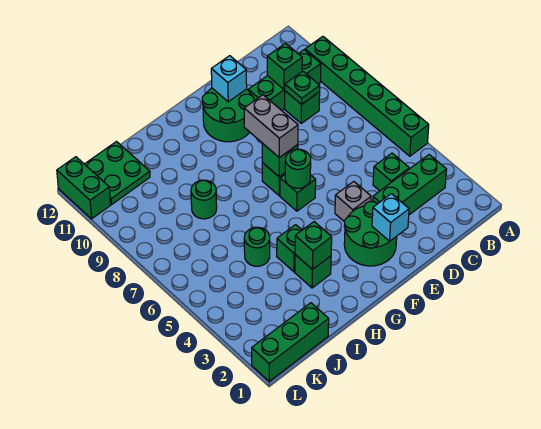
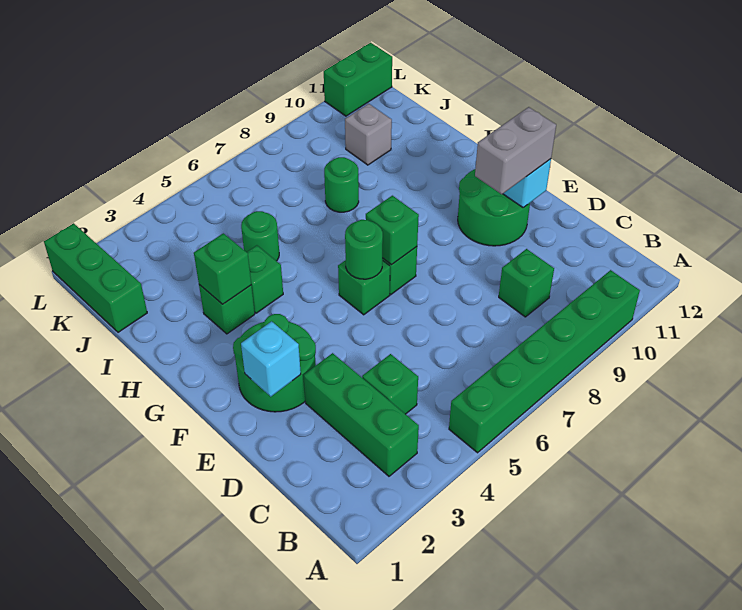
green 1x3 brick [248,50,321,110] -> none
green 1x1 plate [285,71,320,105] -> none
green 1x1 brick [267,43,302,89] -> none
grey 1x1 brick [335,182,371,222] -> grey 1x1 brick moved to [345,104,392,165]
grey 1x2 brick [244,95,298,158] -> grey 1x2 brick moved to [475,107,556,194]
green 2x2 plate [85,142,150,204] -> none

